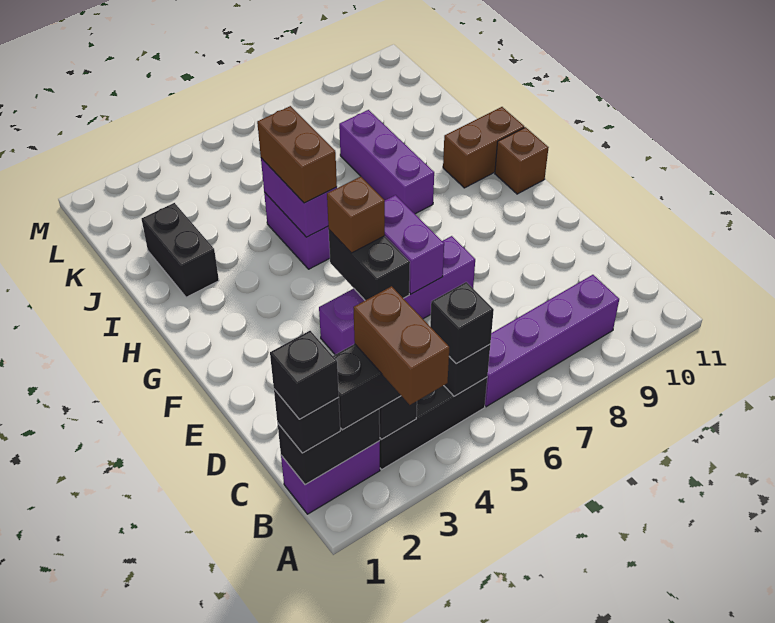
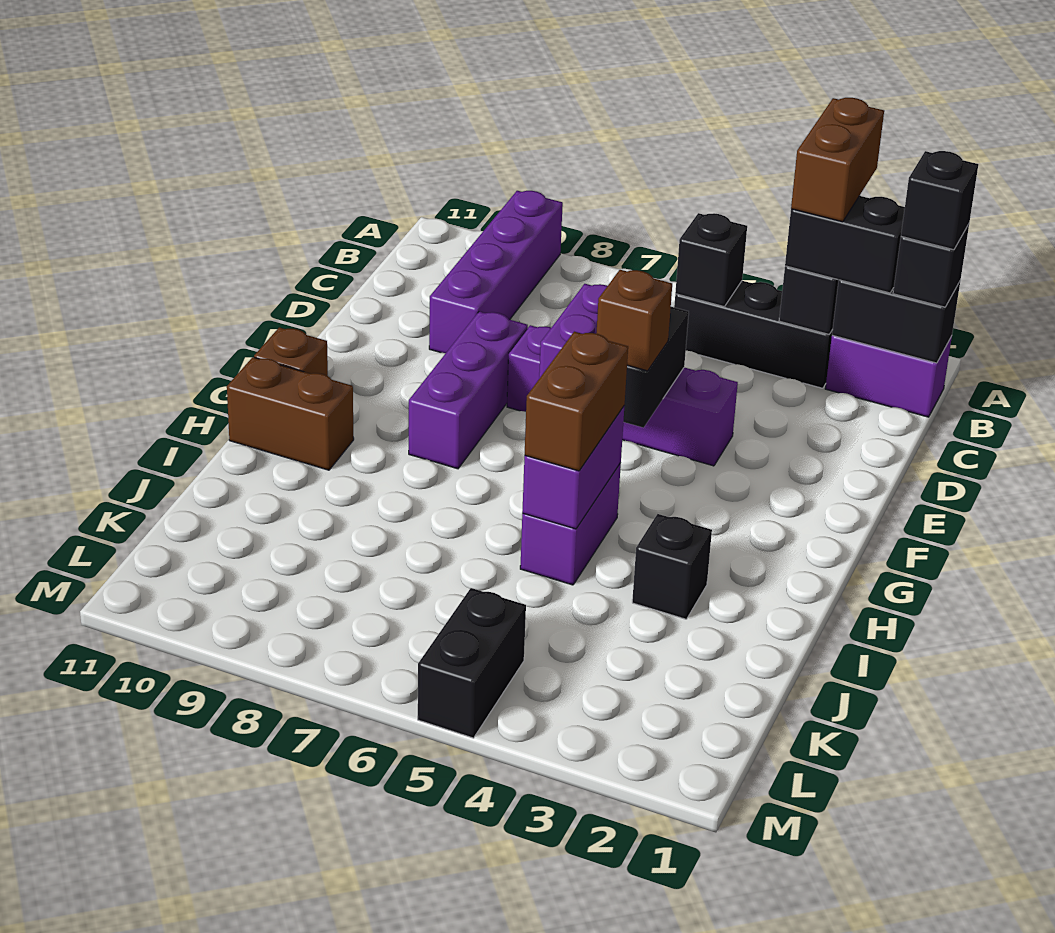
black 1x1 brick [430,282,494,364] -> black 1x1 brick moved to [632,514,712,619]
purple 1x4 brick [485,275,619,407] -> purple 1x4 brick turned to [429,191,563,353]
purple 1x3 brick [339,110,434,214] -> purple 1x3 brick moved to [409,311,528,469]
black 1x2 brick [142,203,219,297] -> black 1x2 brick moved to [418,588,526,738]

